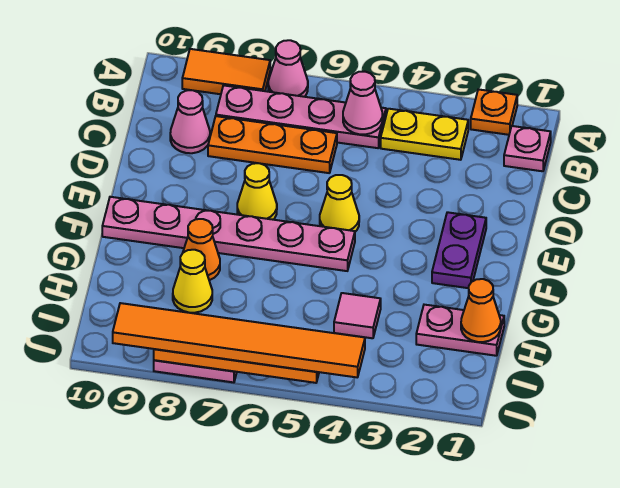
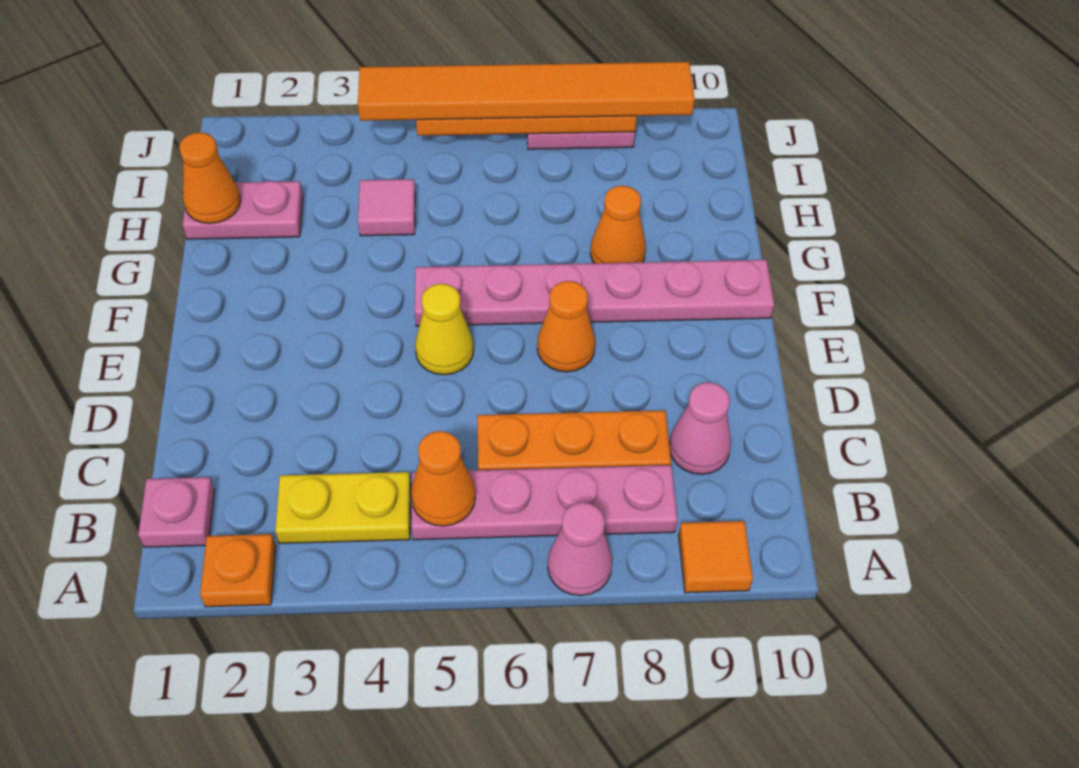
orange 1x2 tile [182,49,270,94] -> orange 1x1 tile [679,521,753,593]
pink 1x1 cone [343,72,382,135] -> orange 1x1 cone [411,431,475,526]
purple 1x2 plate [432,212,486,288] -> none
yellow 1x1 cone [237,163,277,220] -> orange 1x1 cone [537,281,595,372]
yellow 1x1 cone [173,250,212,313] -> none

